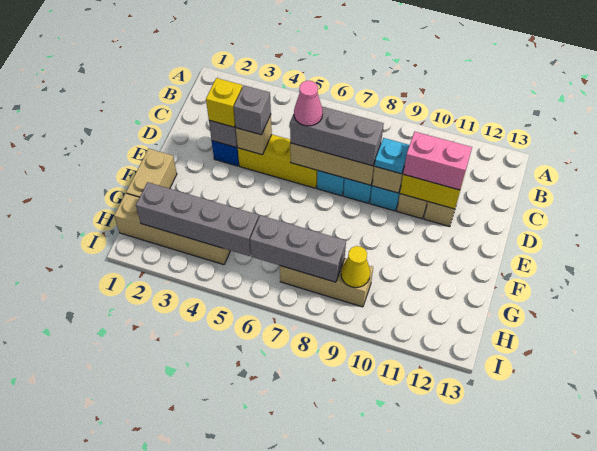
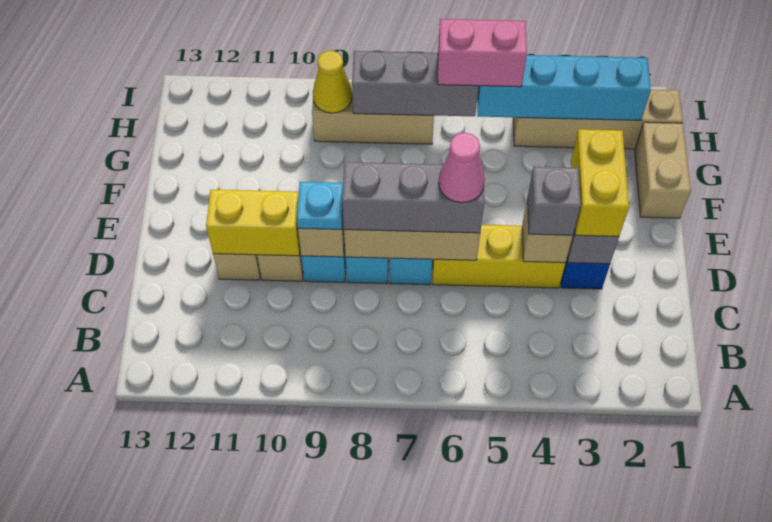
yellow 1x1 brick [206,78,242,127] -> yellow 1x2 brick [571,129,629,236]
pink 1x2 brick [403,132,472,190] -> pink 1x2 brick moved to [438,19,527,87]
grey 1x4 brick [136,182,259,256] -> cyan 1x4 brick [477,55,651,120]

